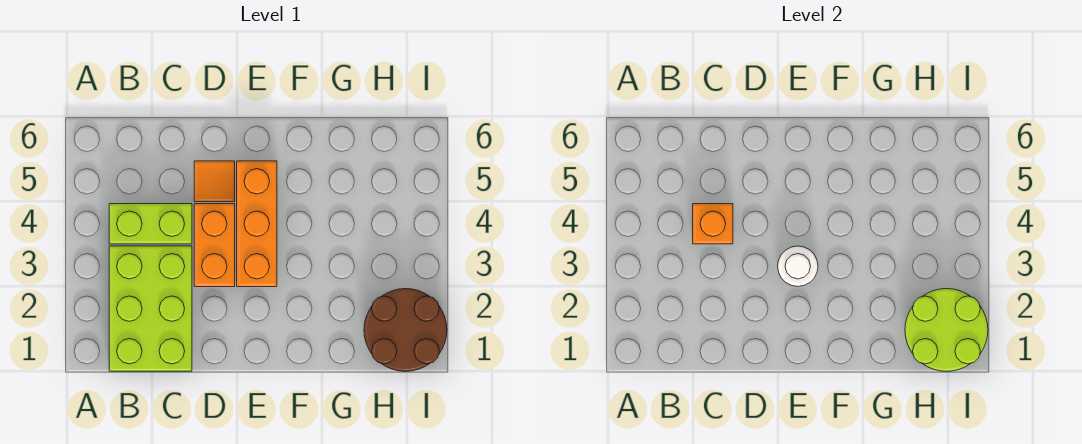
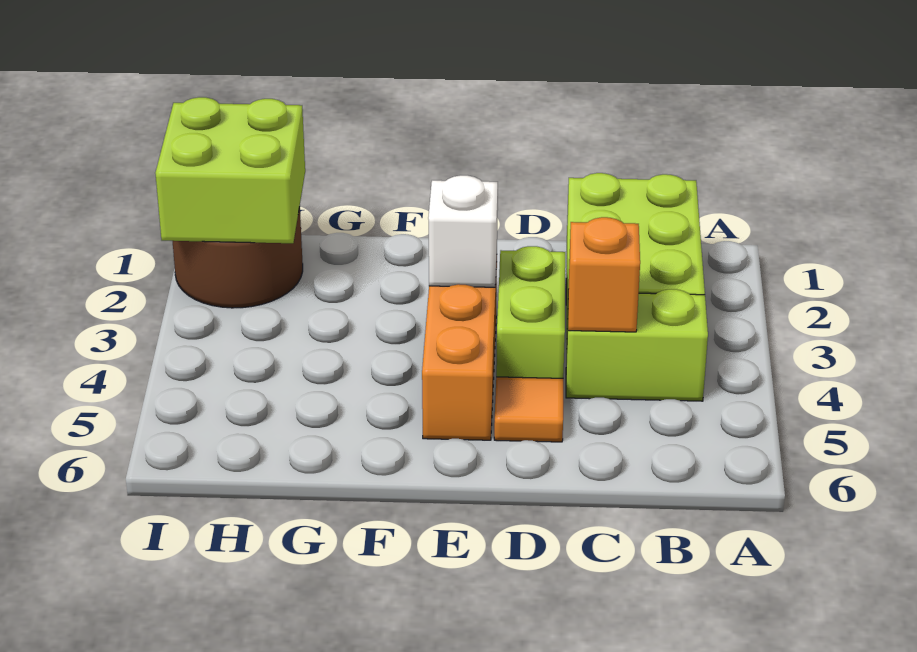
orange 1x2 brick [194,204,235,287] -> lime 1x2 brick [496,246,565,378]
white 1x1 round brick [778,246,818,286] -> white 1x1 brick [428,175,498,287]
lime 2x2 round brick [905,289,988,371] -> lime 2x2 brick [155,97,305,243]

